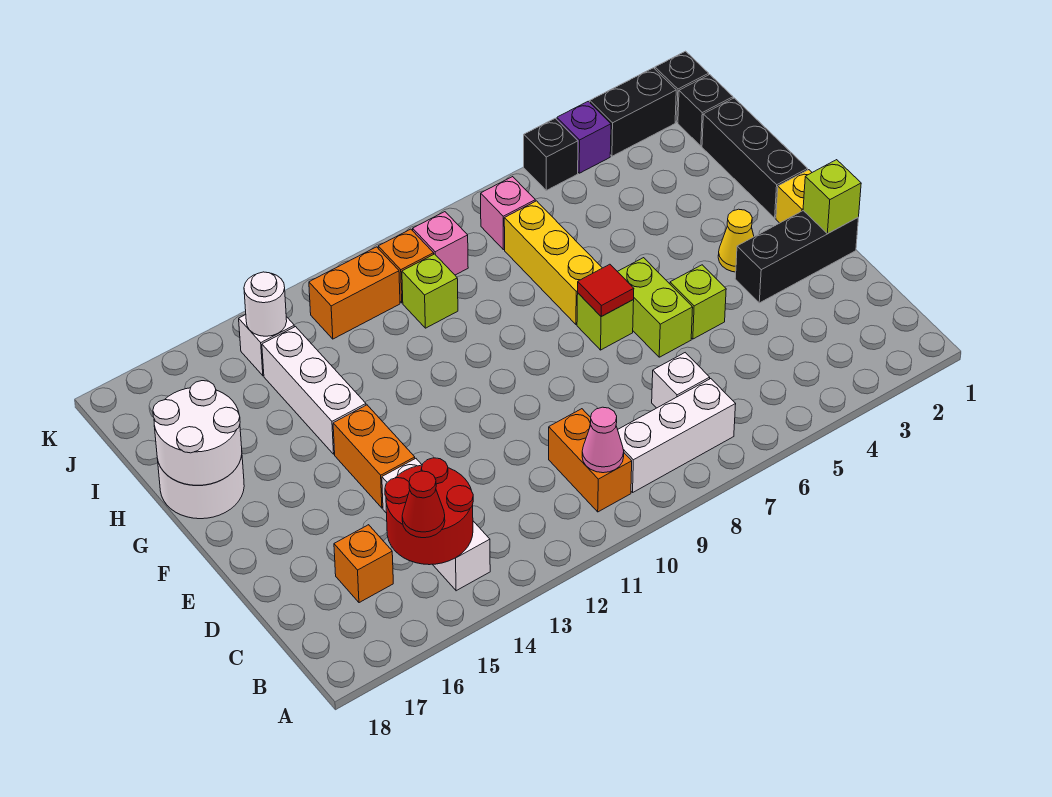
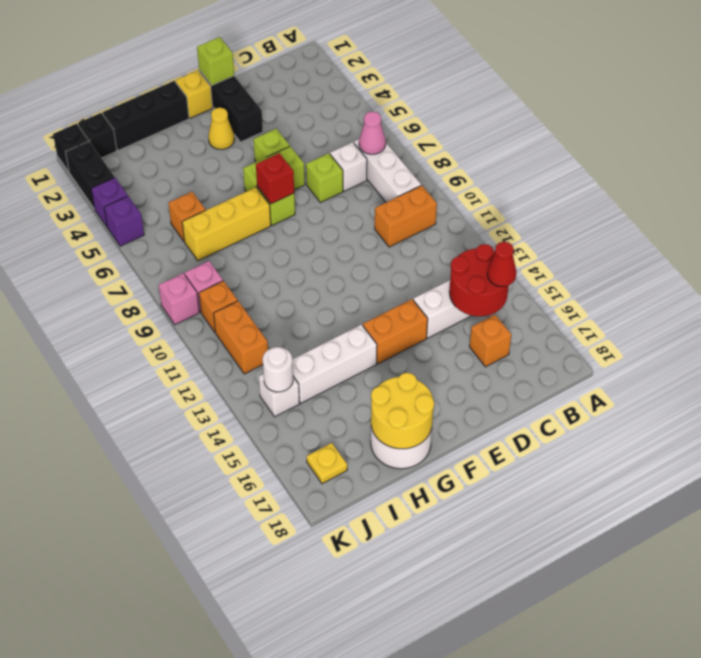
pink 1x1 cone [582,407,624,473] -> pink 1x1 cone moved to [359,112,386,154]
red 1x1 tile [578,264,634,316] -> red 1x1 brick [256,153,294,204]
white 2x2 round brick [153,381,242,485] -> yellow 2x2 round brick [371,373,434,449]
none -> orange 1x1 brick [168,192,206,241]
lime 1x1 brick [402,254,458,328] -> lime 1x1 brick moved to [306,153,343,203]
pink 1x1 brick [481,177,535,250] -> pink 1x1 brick moved to [159,273,199,325]
none -> yellow 1x1 plate [307,443,347,484]
black 1x1 brick [524,118,578,190] -> purple 1x1 brick [104,196,144,246]

